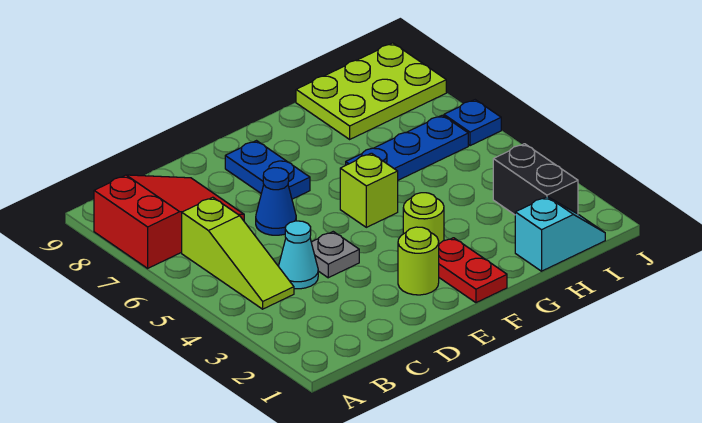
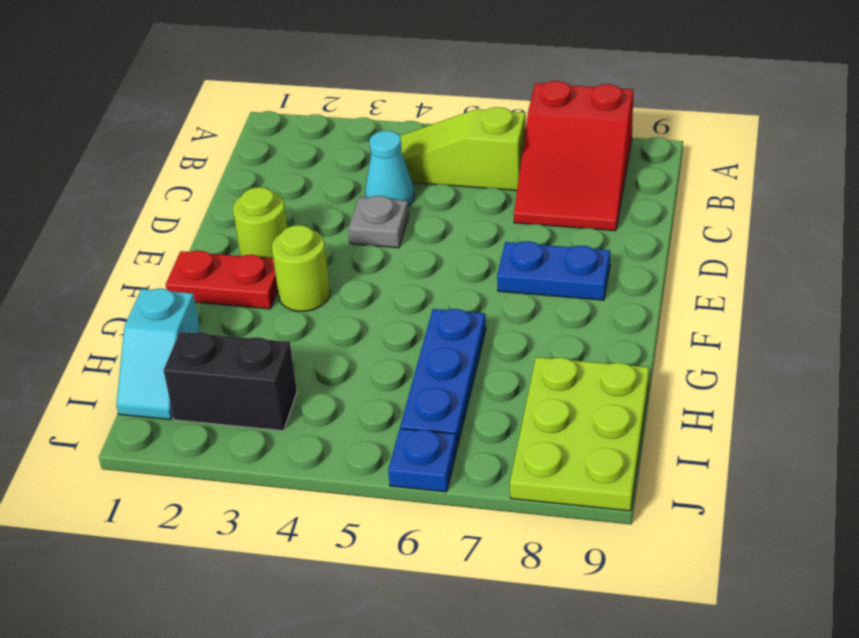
blue 1x1 cone [256,168,296,235] -> none
lime 1x1 brick [340,153,398,227] -> none

